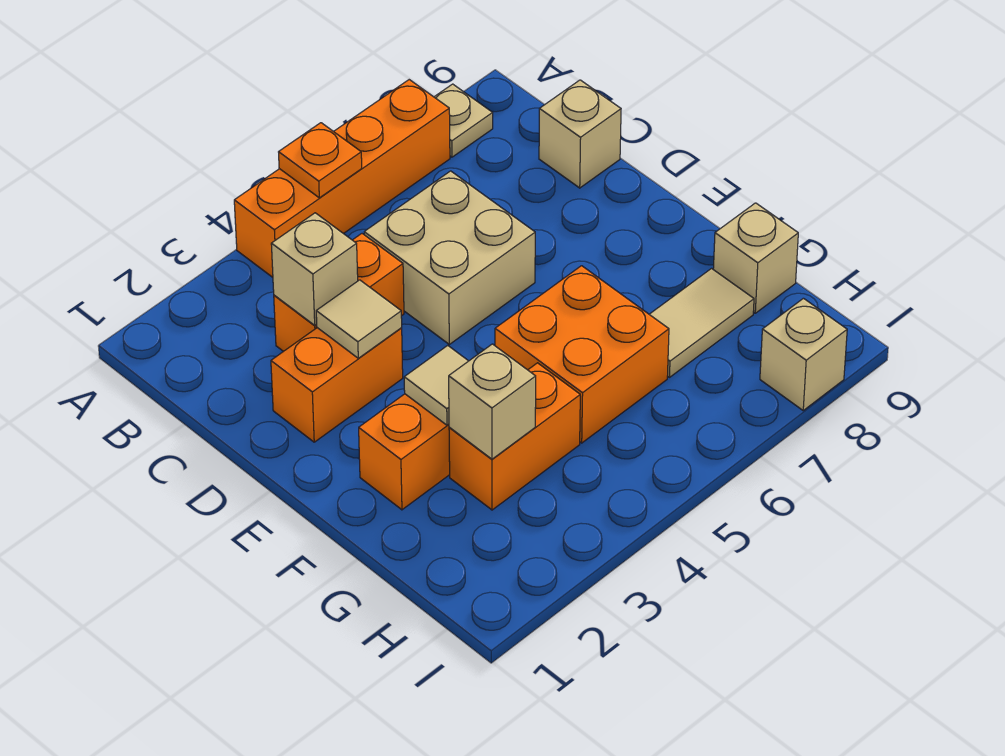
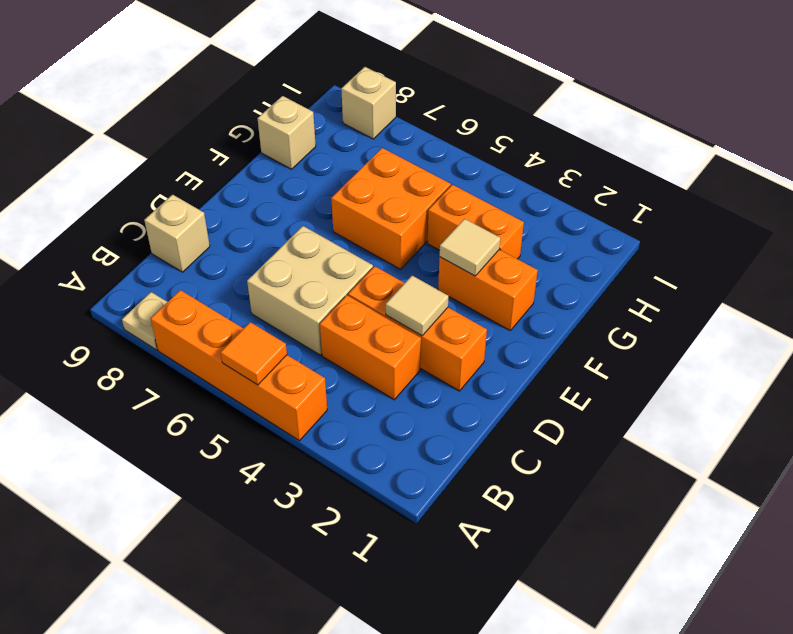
orange 1x1 plate [279,123,362,198] -> orange 1x1 tile [221,322,287,385]
tan 1x1 brick [271,213,358,325] -> none
orange 1x2 brick [271,328,403,442] -> orange 1x3 brick [348,266,487,391]
tan 1x1 brick [449,344,536,459] -> none
tan 1x2 tile [649,269,754,377] -> none

